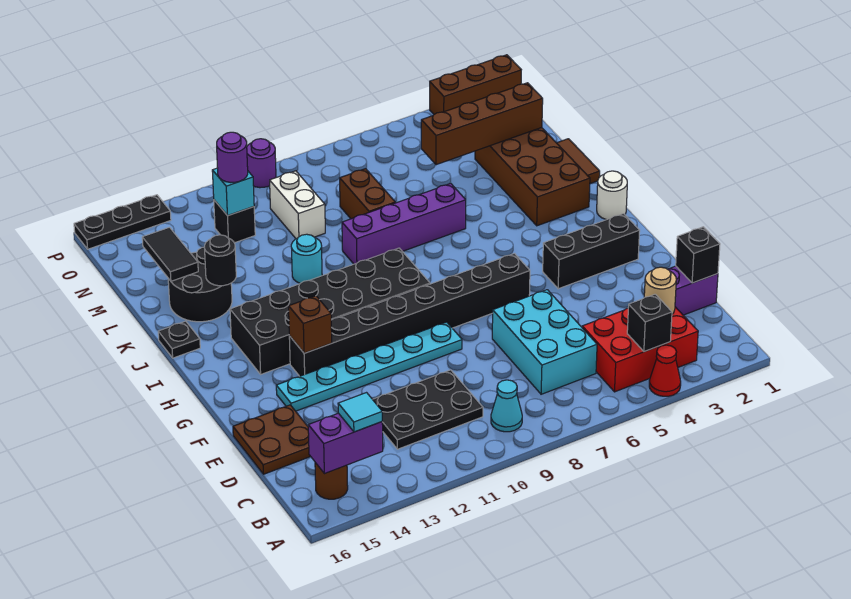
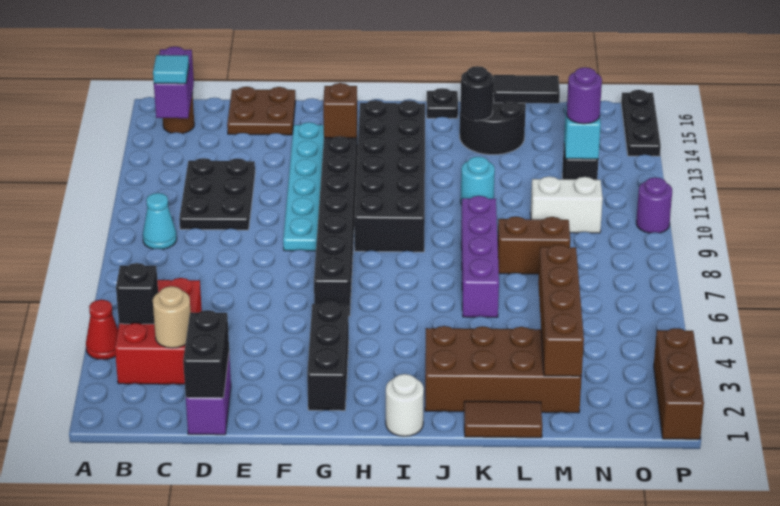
cyan 2x3 brick [492,290,597,394] -> none
black 1x1 brick [676,227,720,283] -> black 1x2 brick [183,310,229,398]

